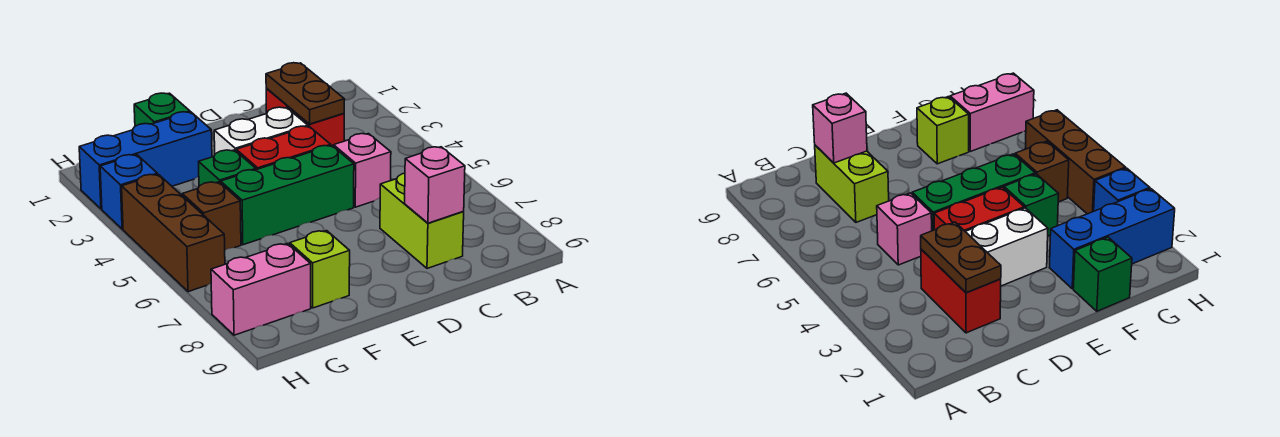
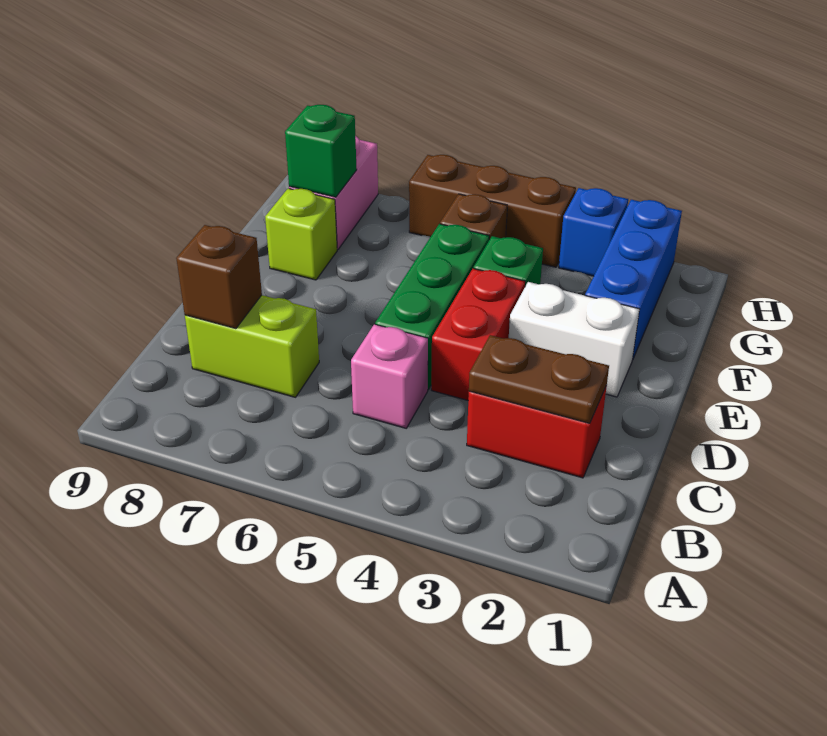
pink 1x1 brick [405,147,465,223] -> brown 1x1 brick [176,225,262,329]
white 1x2 brick [214,107,308,154] -> white 1x2 brick turned to [509,282,639,397]
green 1x1 brick [134,93,190,126] -> green 1x1 brick moved to [285,105,357,197]

